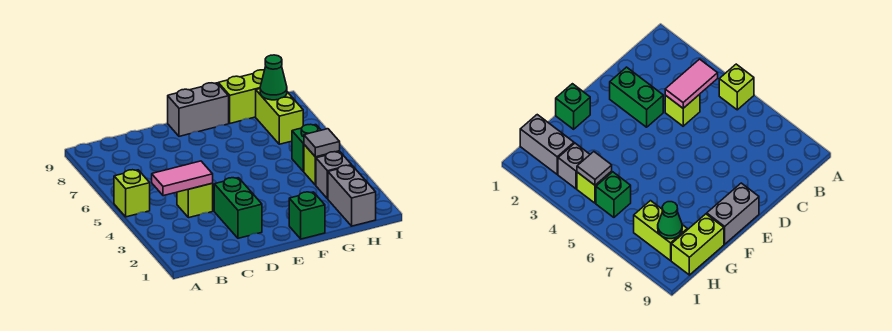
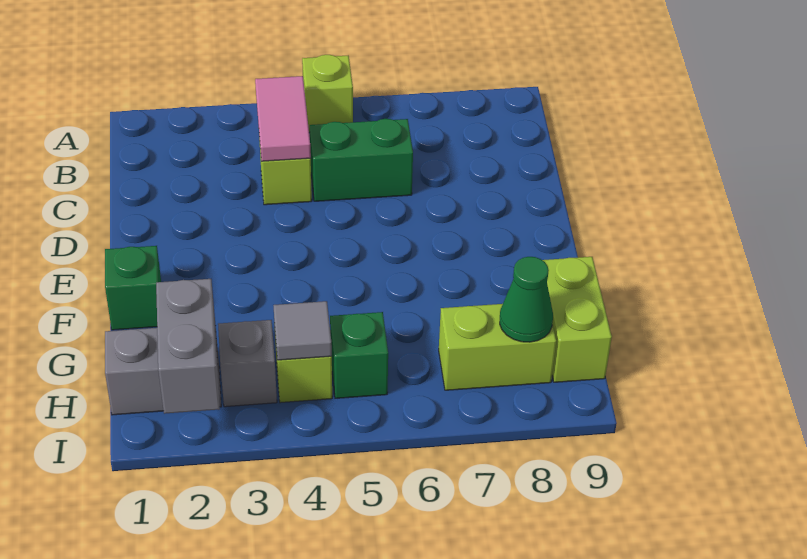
green 1x2 brick [214,178,262,238] -> green 1x2 brick moved to [310,119,413,201]
grey 1x2 brick [168,83,229,136] -> grey 1x2 brick moved to [156,279,220,414]

